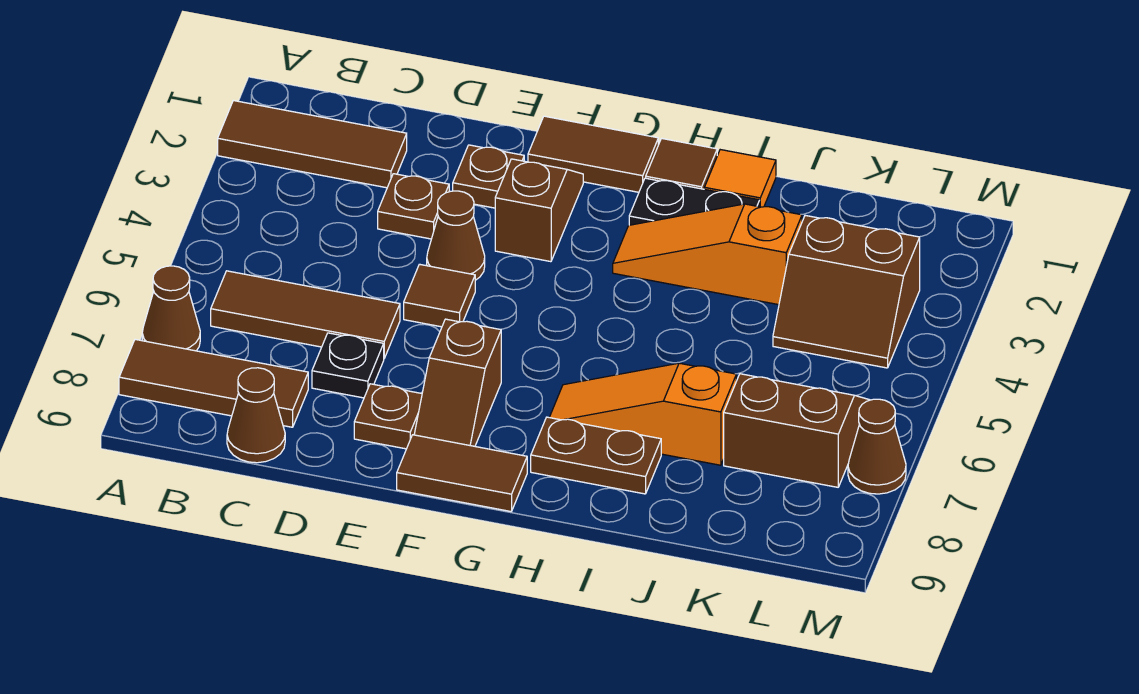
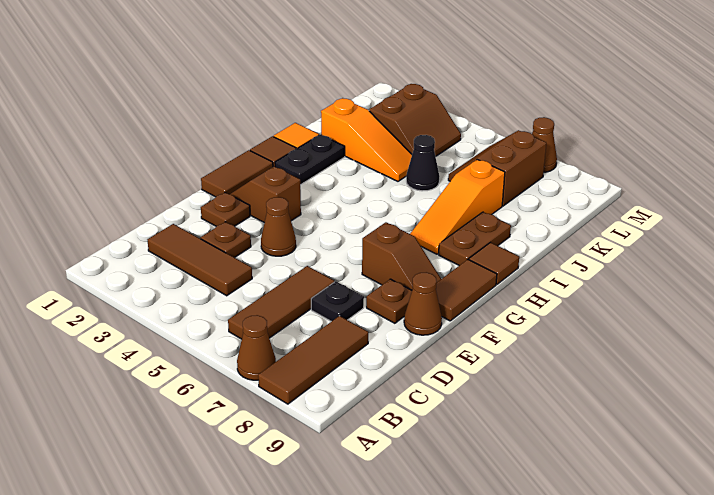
brown 1x3 tile [218,100,407,188] -> brown 1x3 tile turned to [148,224,252,296]
brown 1x1 cone [227,368,285,463] -> brown 1x1 cone moved to [404,272,442,335]
brown 1x1 tile [404,264,475,327] -> brown 1x1 tile moved to [469,243,519,284]
orange 1x3 slope [613,204,802,305] -> orange 1x3 slope turned to [321,98,412,181]
none -> black 1x1 cone [406,135,440,191]

